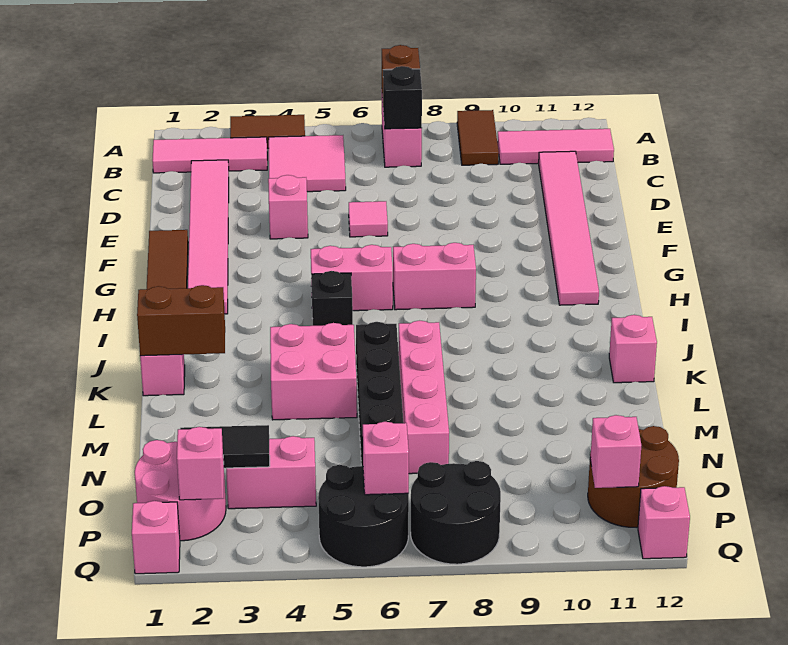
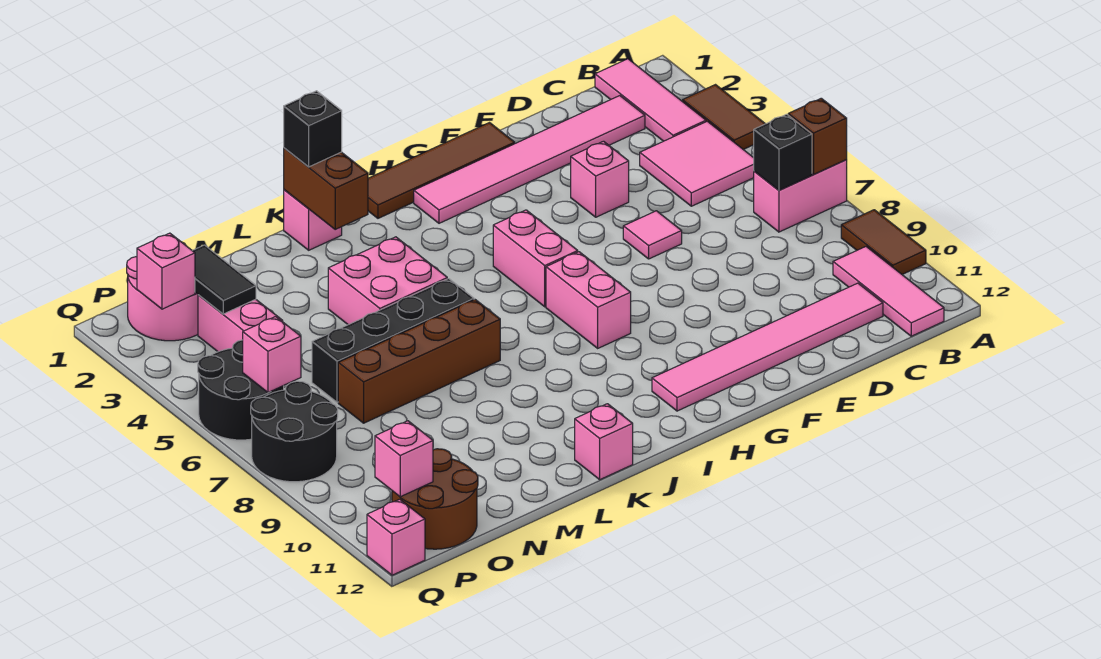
brown 1x2 tile [457,110,499,165] -> brown 1x2 tile turned to [841,210,926,274]
black 1x1 brick [311,271,353,326] -> black 1x1 brick moved to [284,91,342,167]
pink 1x4 brick [399,321,449,474] -> brown 1x4 brick [338,300,500,423]
pink 1x1 brick [132,501,180,574] -> none

